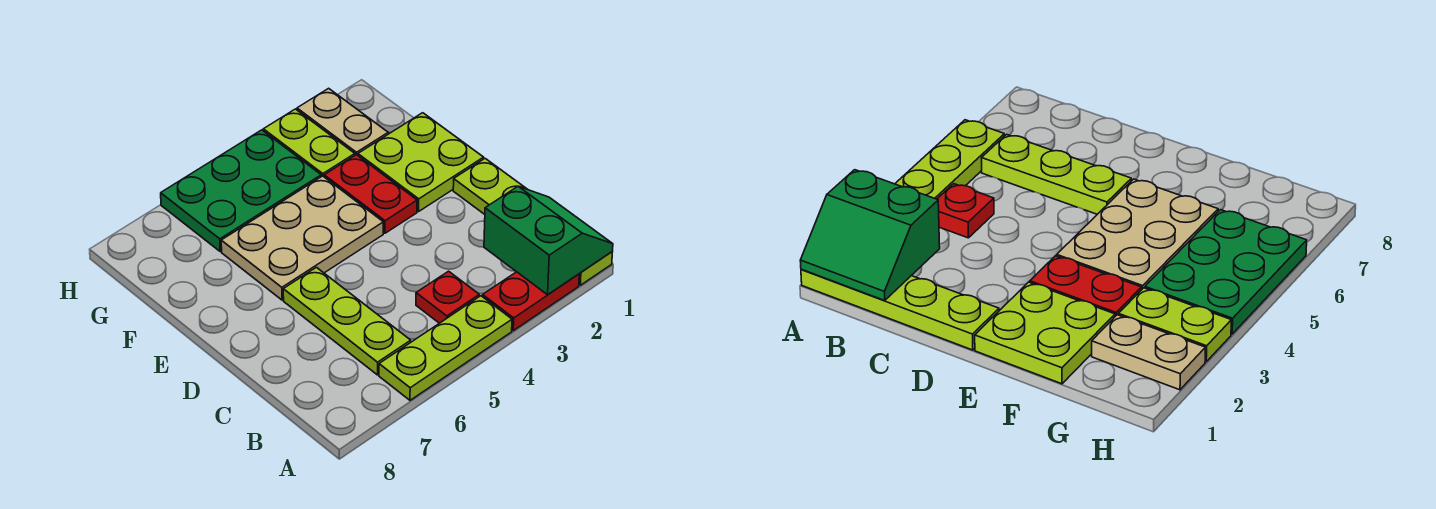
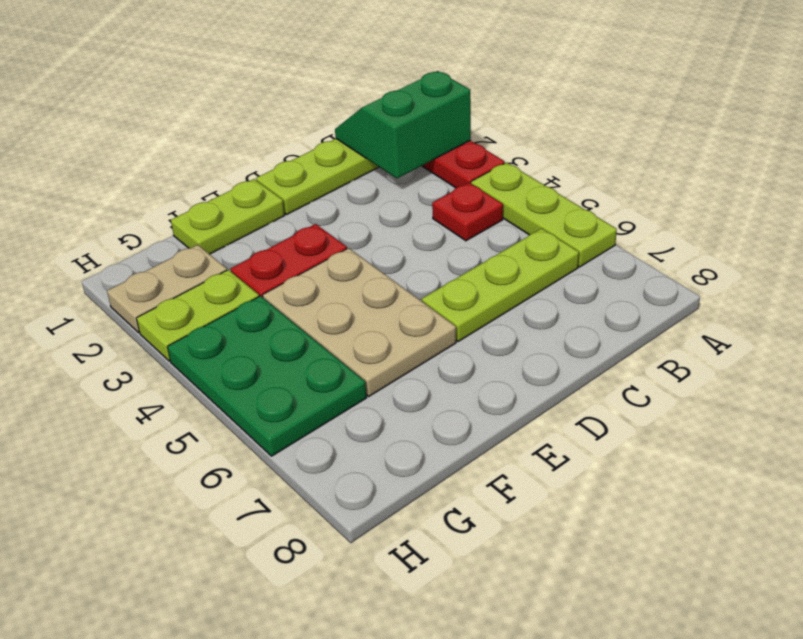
lime 2x2 plate [358,113,484,211] -> lime 1x2 plate [171,179,285,254]

